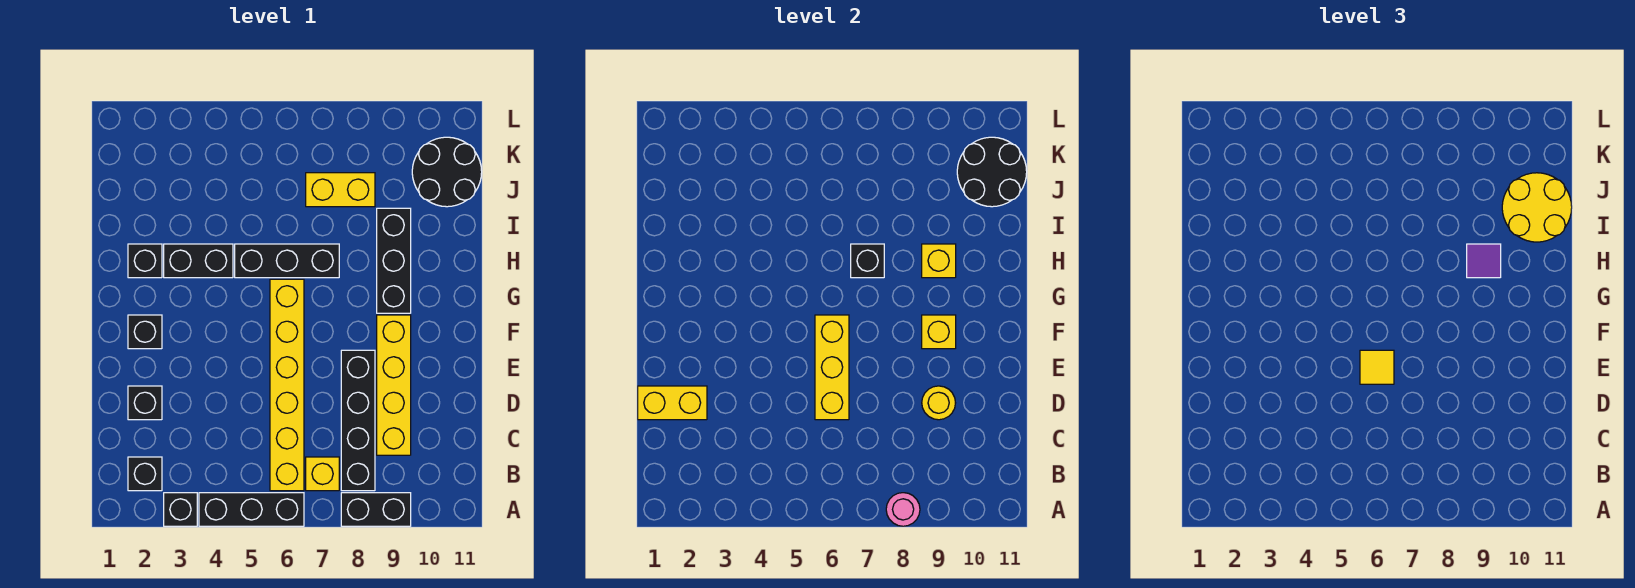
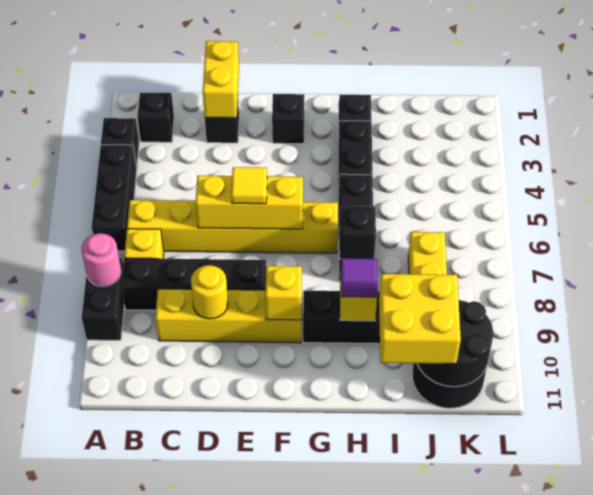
yellow 2x2 round brick [1502,173,1572,242] -> yellow 2x2 brick [379,274,461,364]

